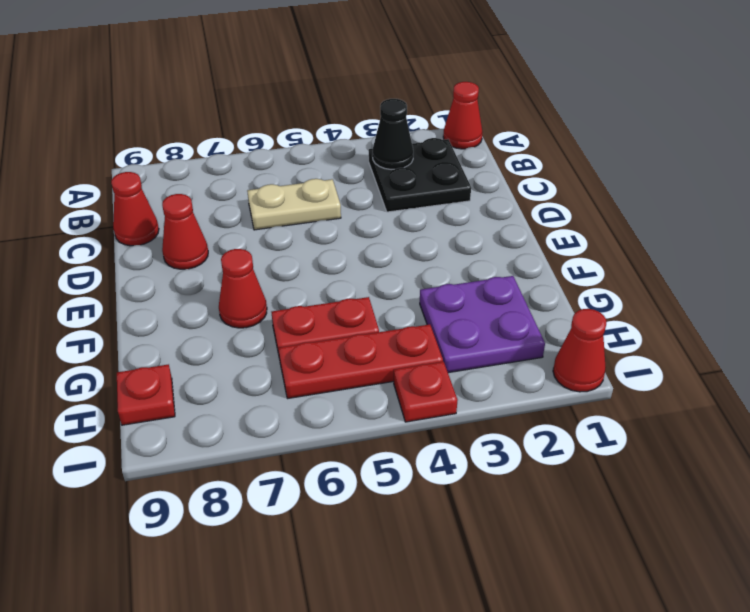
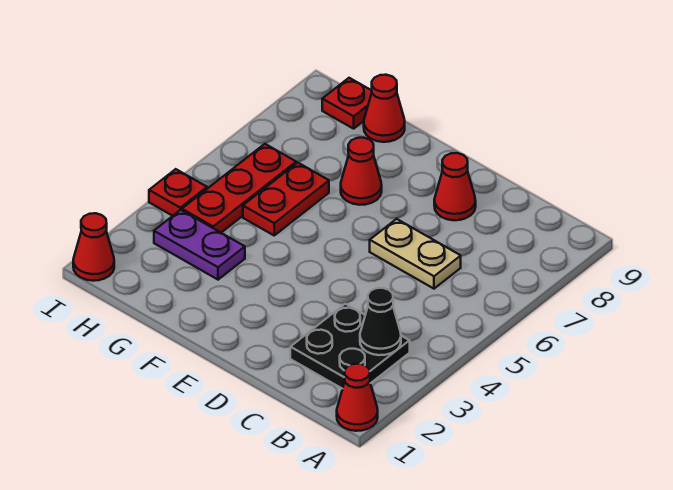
tan 1x2 plate [247,179,341,230] -> tan 1x2 plate turned to [370,219,461,289]
red 1x1 cone [111,172,159,246] -> red 1x1 cone moved to [364,75,405,142]
purple 2x2 plate [420,276,545,373] -> purple 1x2 plate [154,210,245,280]

